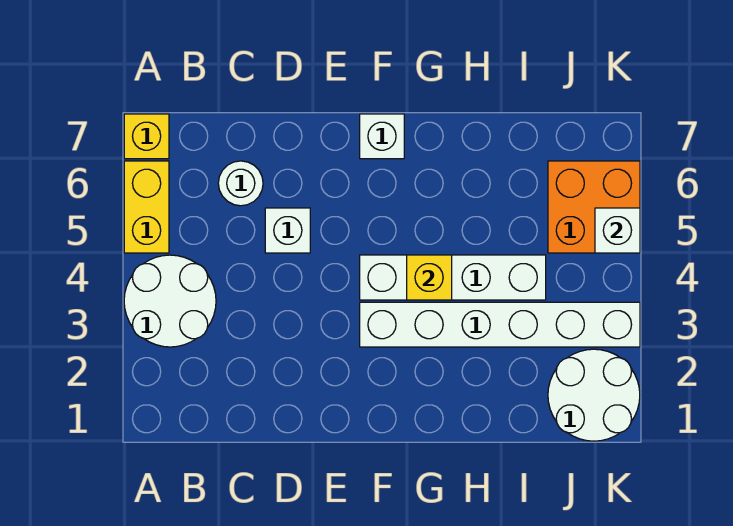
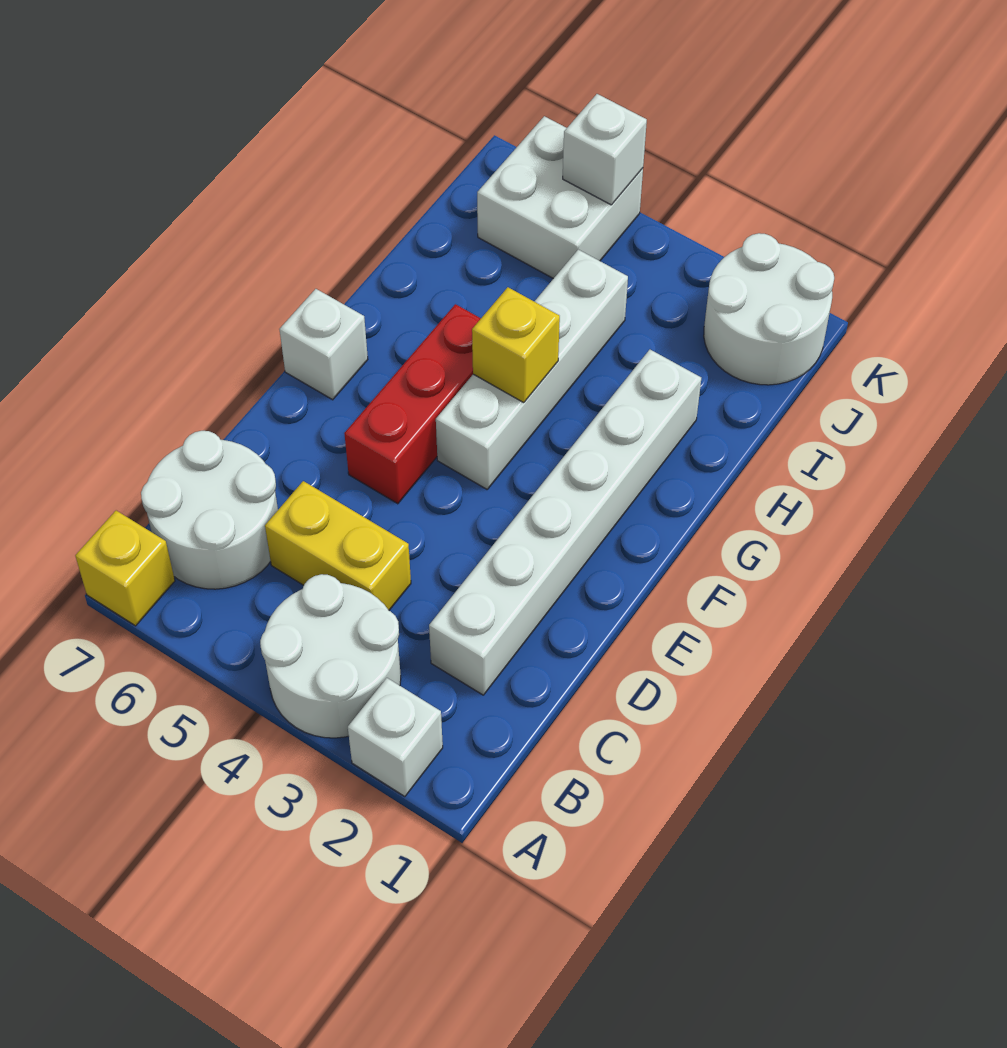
yellow 1x2 brick [124,161,169,253] -> yellow 1x2 brick moved to [265,481,411,610]
white 1x1 round brick [218,161,263,206] -> white 2x2 round brick [141,431,278,589]
white 1x1 brick [265,208,310,253] -> white 1x1 brick moved to [348,678,443,797]
none -> red 1x3 brick [344,304,481,504]
white 1x6 brick [360,302,640,347] -> white 1x6 brick moved to [429,350,701,695]
orange 2x2 brick [548,161,640,253] -> white 2x2 brick [477,116,643,279]

